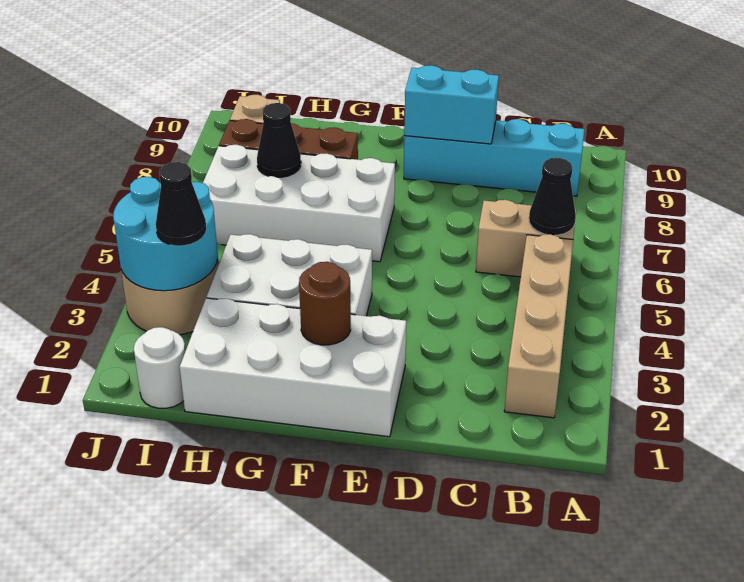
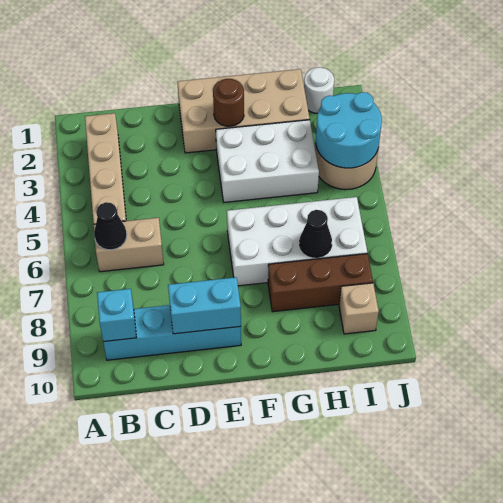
none -> cyan 1x1 brick [97,289,136,342]
white 2x4 brick [180,298,406,437] -> tan 2x4 brick [177,69,310,153]
black 1x1 cone [156,162,206,246] -> none

